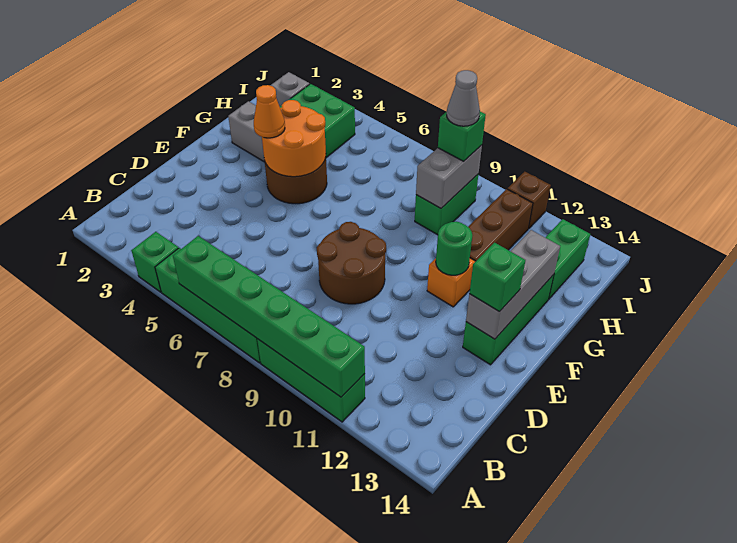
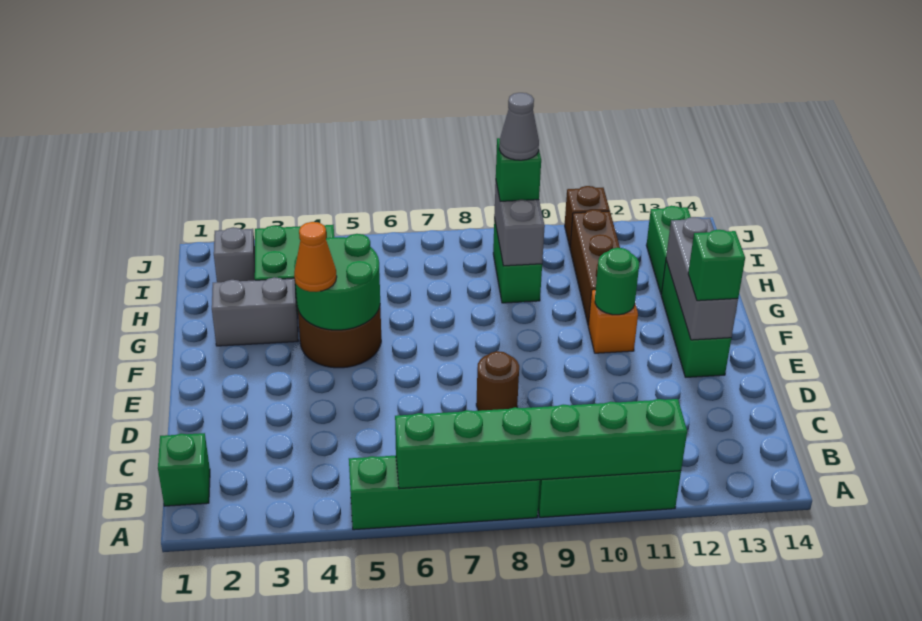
green 1x1 brick [131,232,178,292] -> green 1x1 brick moved to [158,433,210,506]
brown 2x2 round brick [317,222,386,304] -> brown 1x1 round brick [476,351,519,411]
orange 2x2 round brick [262,100,326,177] -> green 2x2 round brick [294,234,380,330]

